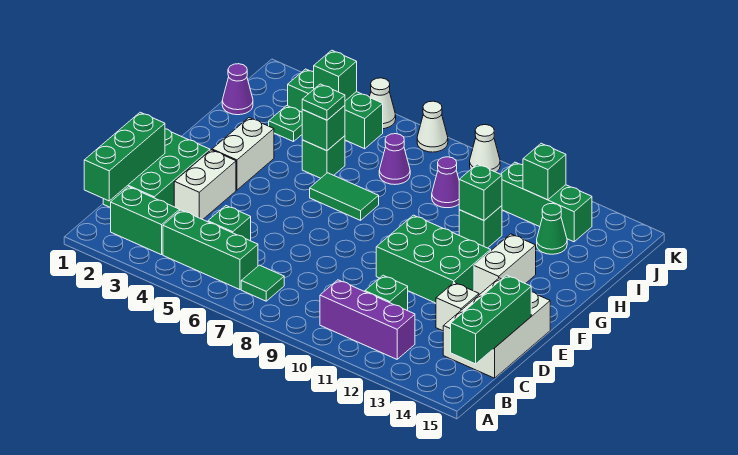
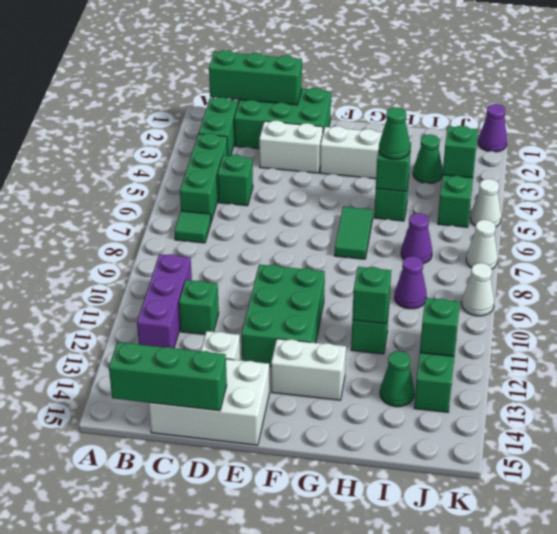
green 1x1 plate [302,84,345,120] -> green 1x1 cone [379,107,410,159]
purple 1x1 cone [222,64,253,115] -> purple 1x1 cone moved to [478,104,507,152]
green 1x1 plate [269,106,302,142] -> green 1x1 cone [413,135,443,183]

